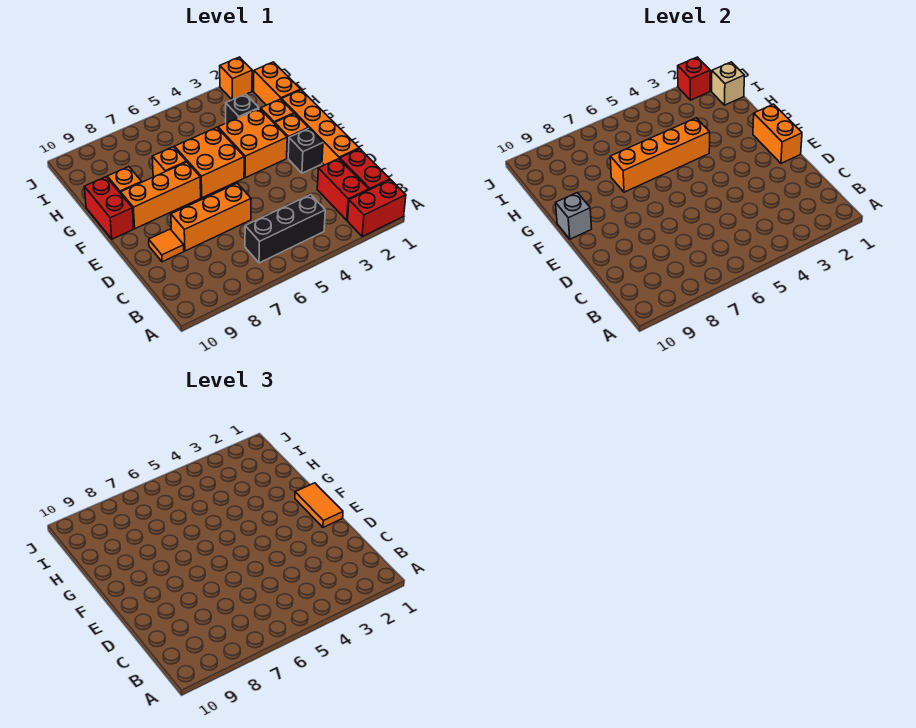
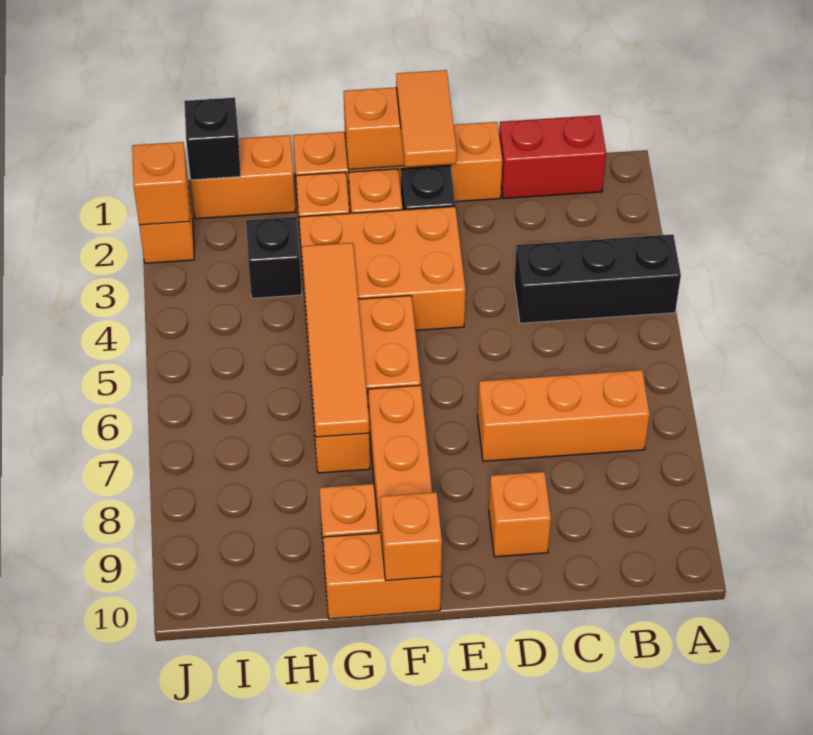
red 1x2 brick [347,180,406,236] -> none
red 1x2 brick [317,159,369,220] -> none
black 1x3 brick [245,195,325,263] -> black 1x3 brick turned to [514,235,681,323]
orange 1x3 brick [171,183,251,251] -> orange 1x3 brick turned to [478,370,650,461]
orange 1x1 tile [149,229,184,262] -> orange 1x1 brick [489,472,551,557]
orange 1x2 tile [295,483,343,527] -> orange 1x2 tile turned to [396,70,457,167]
orange 2x2 brick [218,109,287,178] -> orange 2x3 brick [299,207,466,330]
red 1x2 brick [84,177,134,239] -> orange 1x2 brick [323,533,441,619]
grey 1x1 brick [556,193,592,239] -> orange 1x1 brick [380,492,442,581]
orange 1x4 brick [610,118,710,192] -> orange 1x4 tile [302,243,369,437]
tan 1x1 brick [712,62,745,105] -> black 1x1 brick [184,98,241,180]
red 1x1 brick [678,57,711,100] -> orange 1x1 brick [132,142,190,225]

